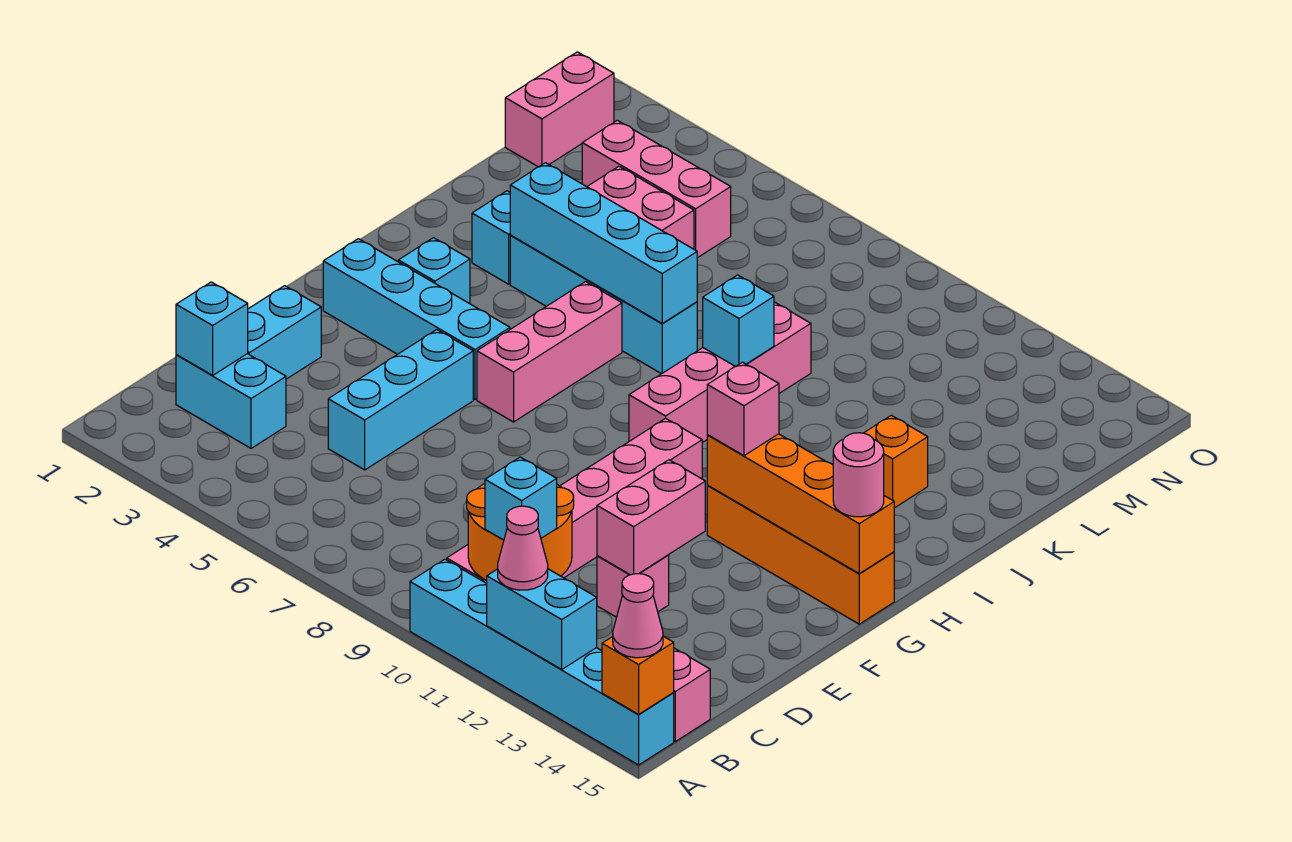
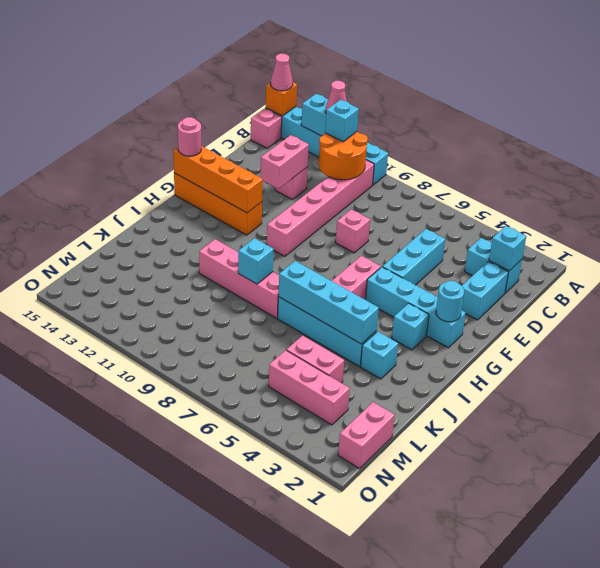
none -> cyan 1x1 round brick [436,281,464,322]
pink 1x1 brick [707,362,779,456] -> pink 1x1 brick moved to [336,209,370,253]
pink 1x4 brick [629,302,811,443] -> pink 1x4 brick turned to [199,239,279,318]
orange 1x1 brick [864,415,928,508] -> none

